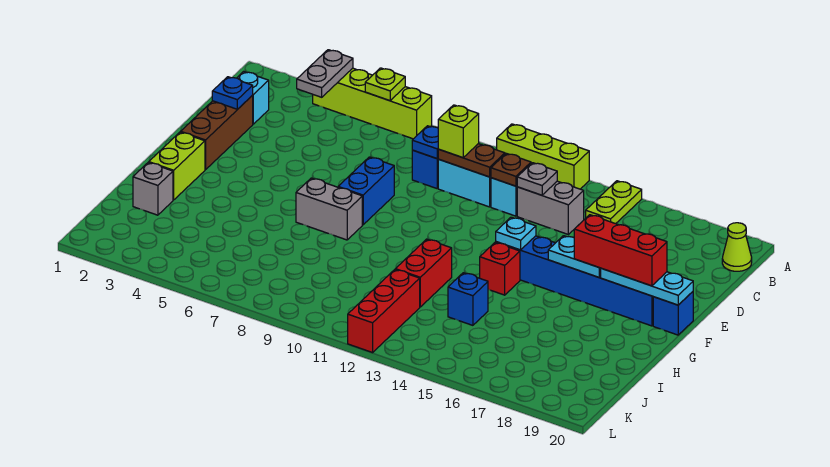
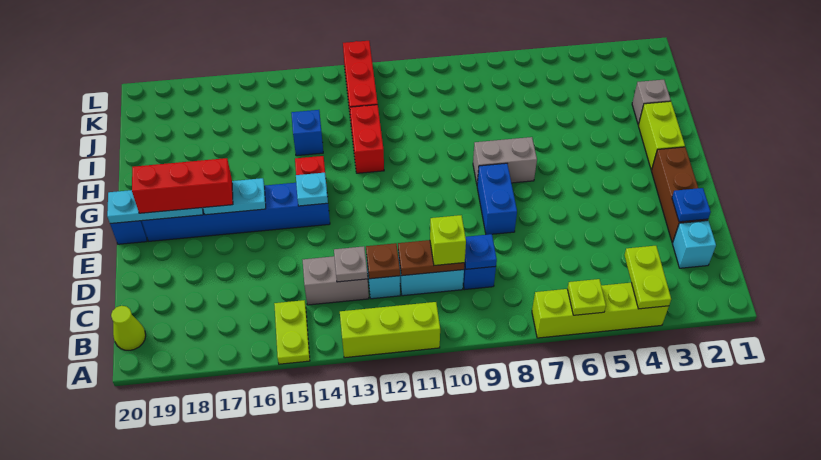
grey 1x2 plate [297,50,353,97] -> lime 1x2 plate [624,246,671,309]

